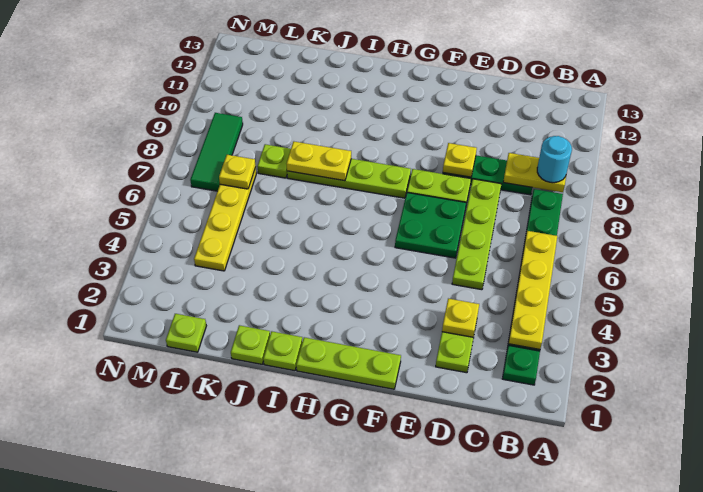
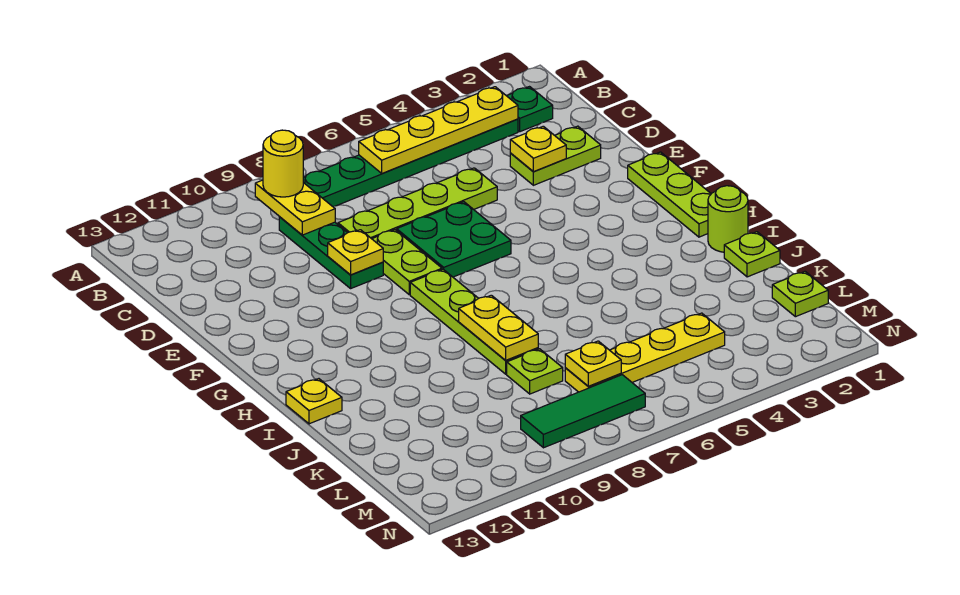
cyan 1x1 round brick [537,136,572,183] -> yellow 1x1 round brick [263,130,303,197]
lime 1x1 plate [263,331,302,371] -> lime 1x1 round brick [708,186,748,252]
none -> yellow 1x1 plate [286,379,342,424]

